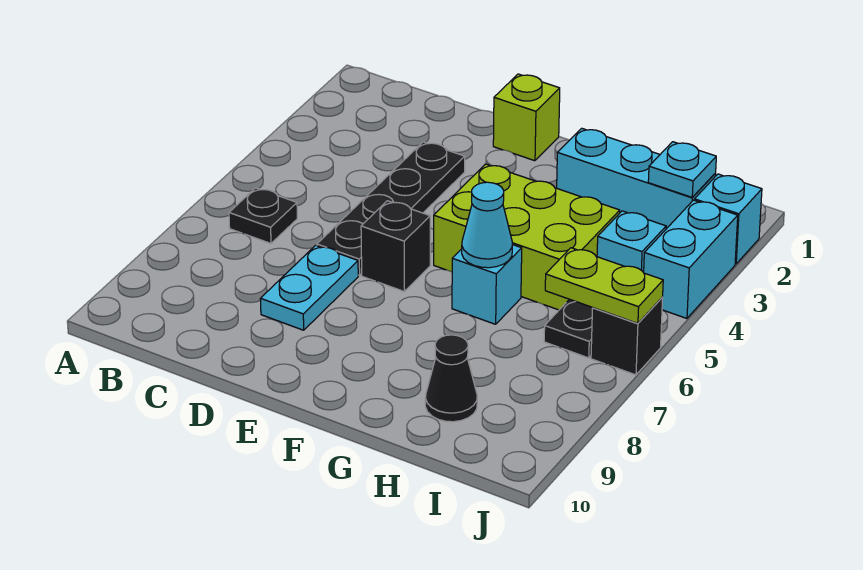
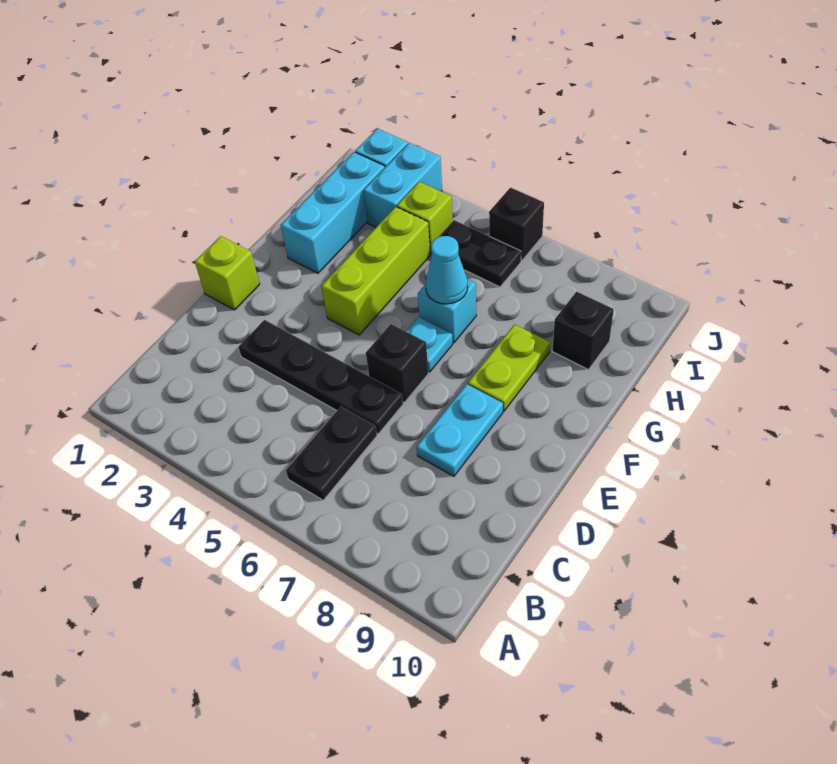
black 1x1 plate [229,188,297,243] -> black 1x2 plate [286,407,377,500]
cyan 1x2 plate [260,245,358,330] -> cyan 1x2 plate turned to [417,384,503,476]
lime 2x3 brick [434,164,620,310] -> lime 1x3 brick [321,207,430,335]
black 1x1 cone [425,335,477,422] -> black 1x1 brick [552,292,614,370]
cyan 1x1 plate [648,142,716,197] -> cyan 1x1 plate moved to [406,317,453,372]
cyan 1x1 brick [597,211,666,273] -> lime 1x1 brick [397,182,453,254]
lime 1x2 plate [545,248,663,323] -> lime 1x2 plate moved to [468,325,550,411]
cyan 1x2 brick [644,200,738,318] -> cyan 1x2 brick turned to [364,143,442,227]

